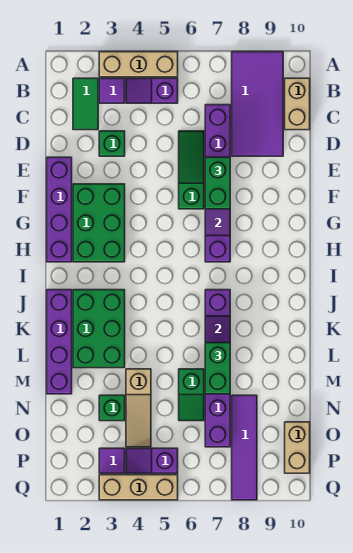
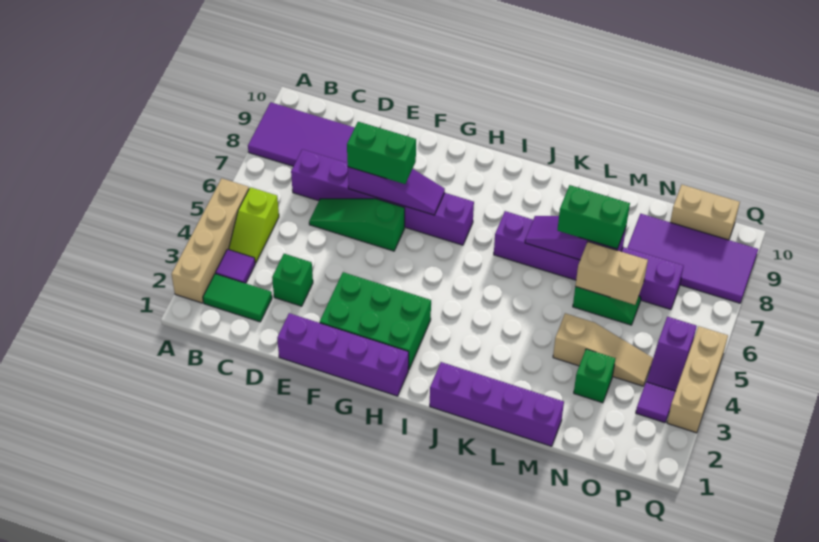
tan 1x3 brick [99,52,178,77] -> tan 1x4 brick [171,178,249,303]
purple 1x2 slope [126,78,178,103] -> lime 1x2 slope [229,187,279,263]
tan 1x2 brick [285,78,310,130] -> tan 1x2 brick moved to [575,242,648,305]
green 2x3 brick [73,290,125,368] -> none
purple 1x4 tile [232,395,257,500] -> purple 2x4 tile [627,214,758,303]

